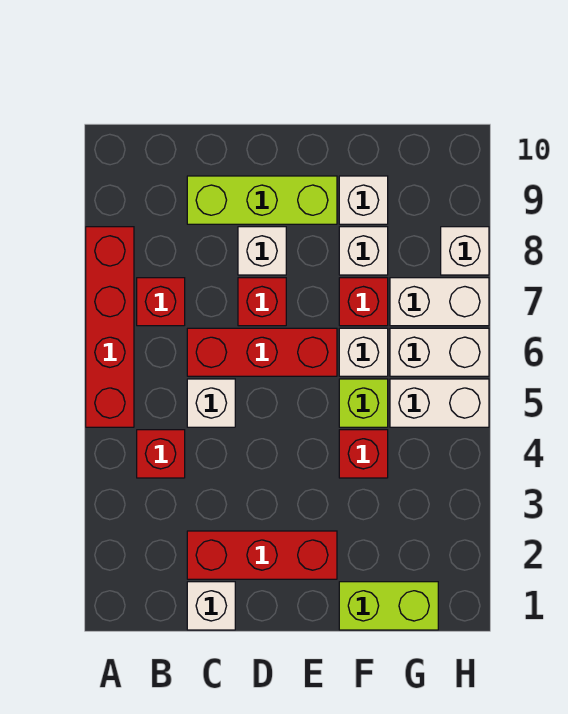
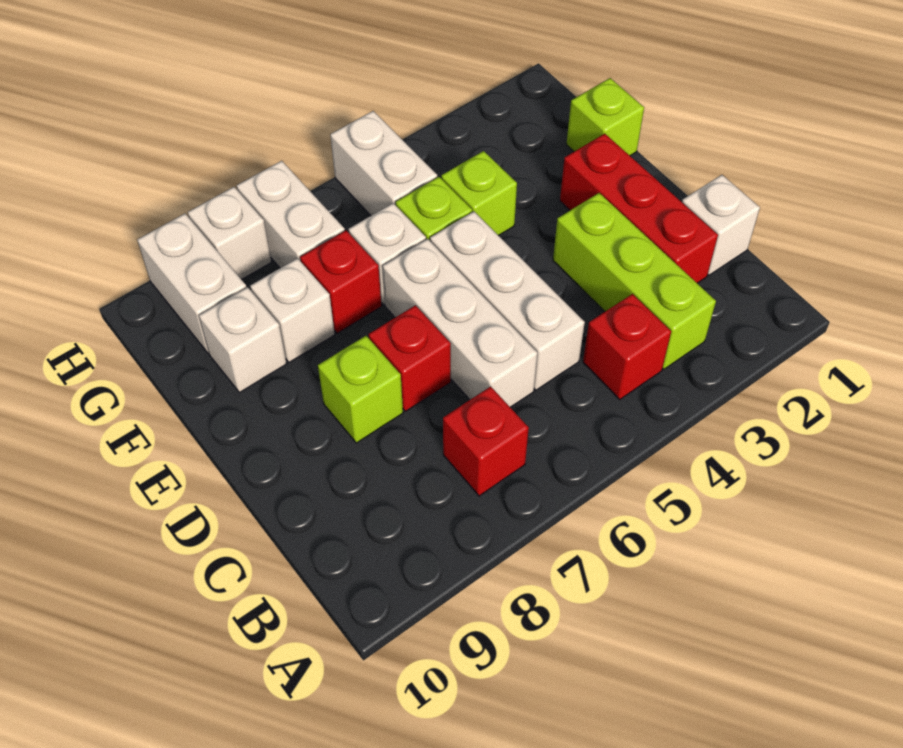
red 1x4 brick [86,227,134,427] -> none
white 1x1 brick [187,379,235,427] -> white 1x3 brick [430,211,585,390]
red 1x3 brick [187,328,337,376] -> white 1x3 brick [383,239,537,407]
lime 1x3 brick [187,176,337,224] -> lime 1x3 brick moved to [553,193,716,369]
white 1x1 brick [238,227,286,275] -> lime 1x1 brick [318,336,403,443]
lime 1x2 brick [339,582,438,630] -> lime 1x1 brick [566,78,644,156]
red 1x1 brick [339,430,388,478] -> lime 1x1 brick [441,151,517,236]
white 1x2 brick [390,328,489,376] -> white 1x2 brick moved to [137,214,246,353]

